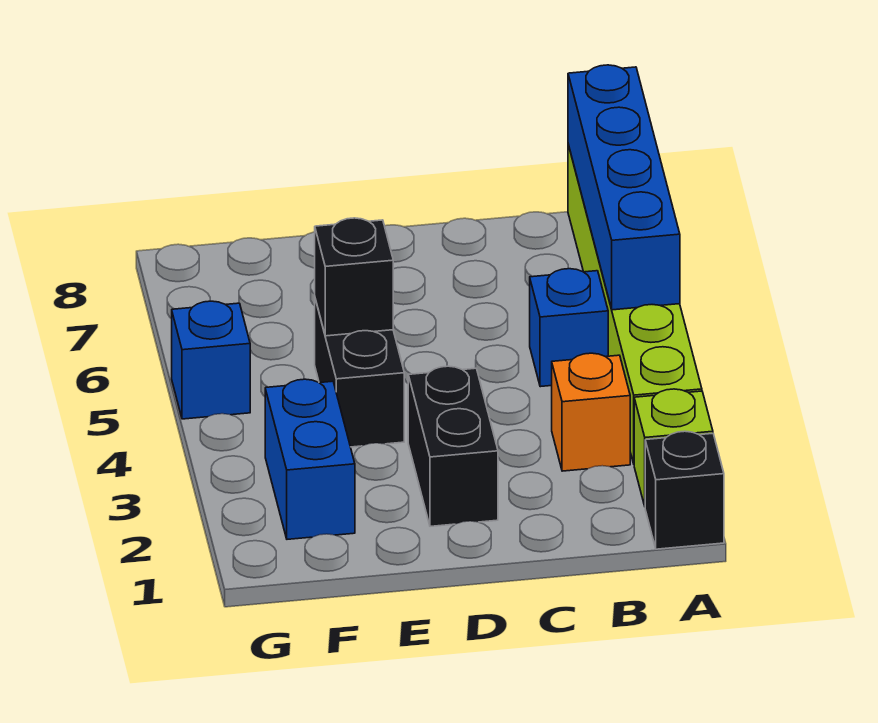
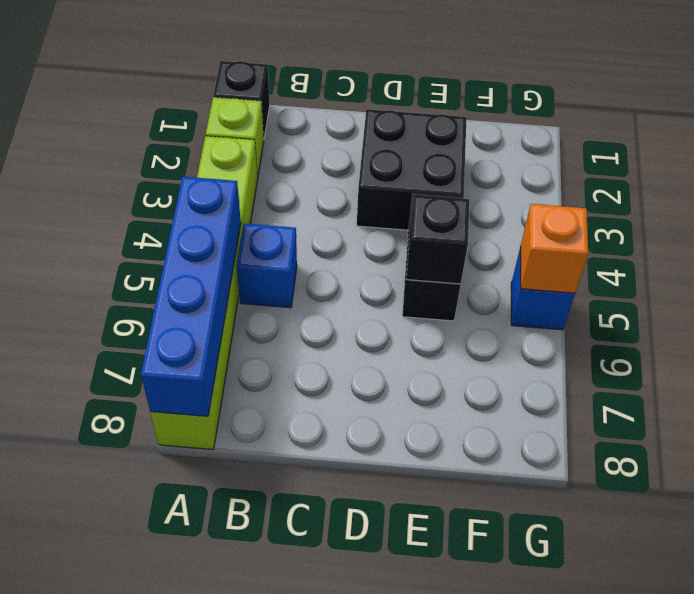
orange 1x1 brick [552,353,630,471] -> orange 1x1 brick moved to [521,204,588,293]
black 1x2 brick [408,366,498,526] -> black 2x2 brick [357,109,467,230]
blue 1x2 brick [265,379,355,539] -> none

